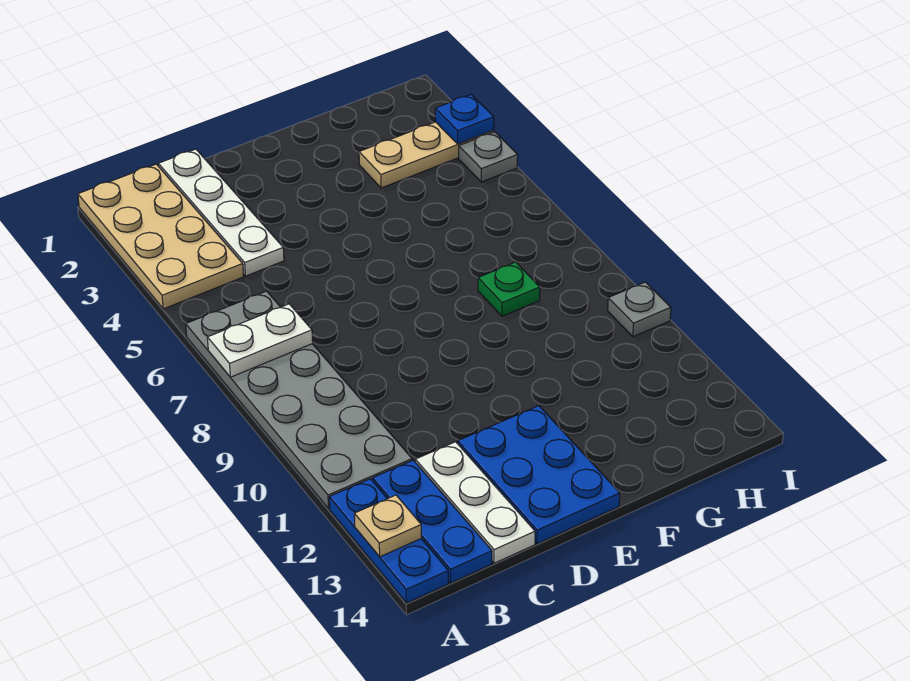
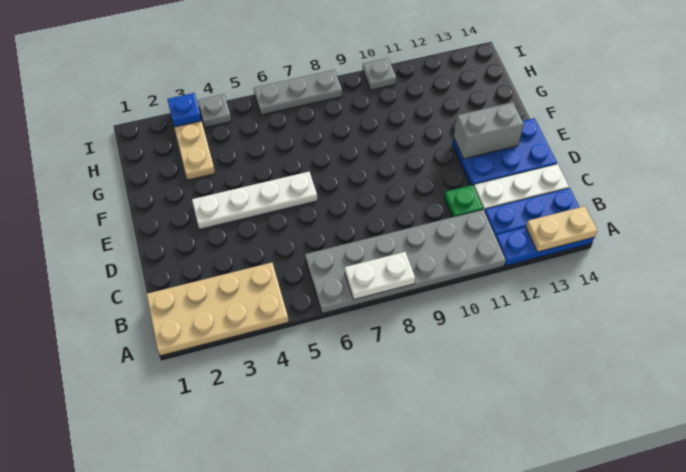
white 1x2 plate [207,304,313,377] -> white 1x2 plate turned to [345,252,415,300]
tan 1x1 plate [354,495,422,557] -> tan 1x2 plate [526,206,598,252]
white 1x4 plate [158,149,284,276] -> white 1x4 plate moved to [192,172,317,229]
none -> grey 1x2 brick [454,102,524,159]
green 1x1 plate [478,262,540,316] -> green 1x1 plate moved to [444,185,483,217]
none -> grey 1x3 plate [254,70,342,115]

